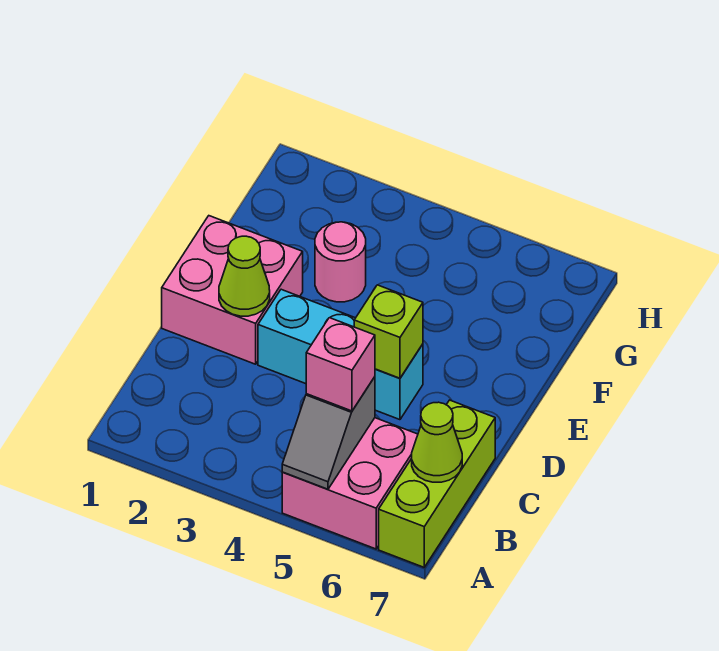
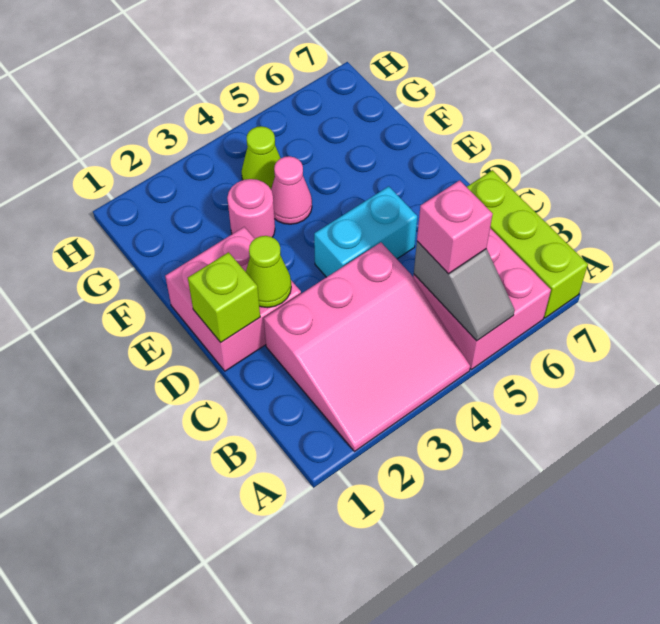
none -> pink 3x3 slope [264,242,470,452]
lime 1x1 cone [412,402,462,482] -> lime 1x1 cone moved to [241,126,281,189]
cyan 1x3 brick [258,289,423,420] -> cyan 1x2 brick [314,186,417,277]
lime 1x1 brick [354,285,423,378] -> lime 1x1 brick moved to [188,252,260,342]
none -> pink 1x1 cone [271,156,312,224]

